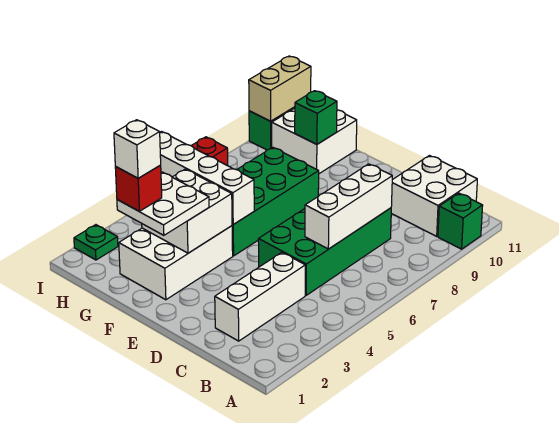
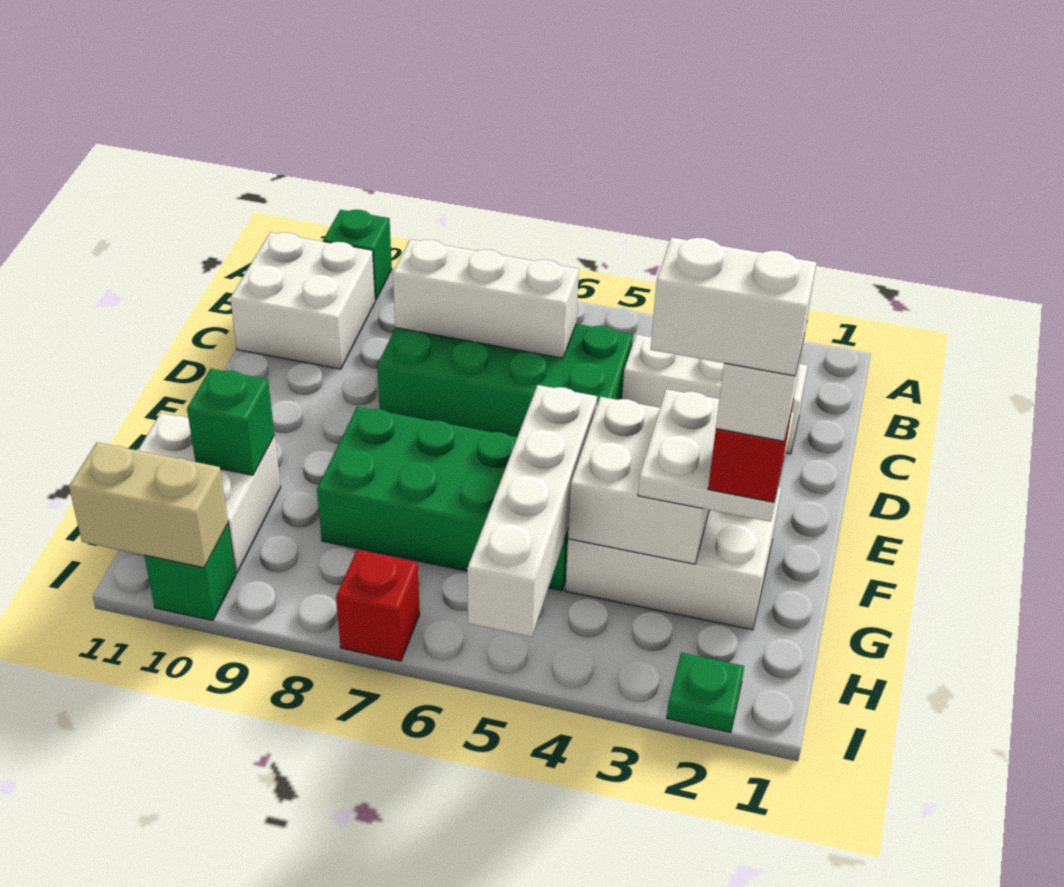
none -> white 1x2 brick [651,237,817,376]

